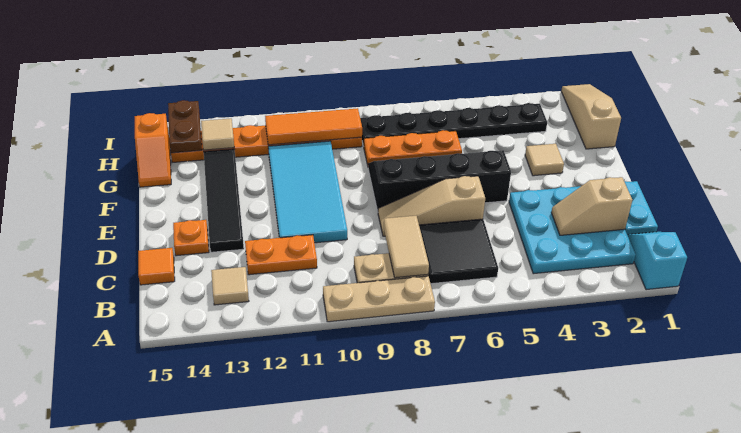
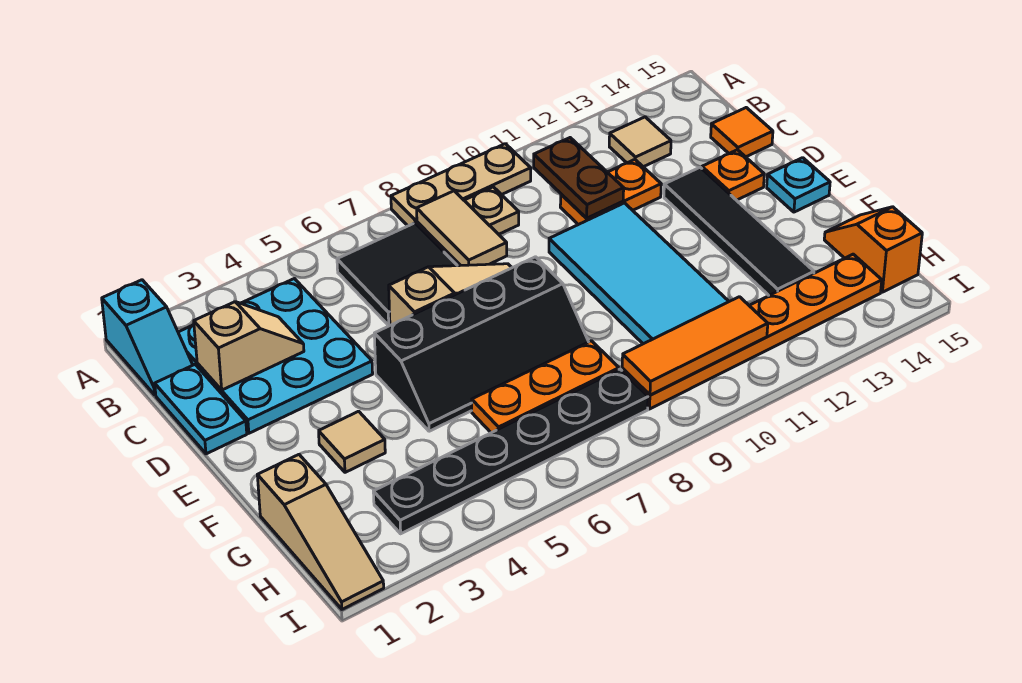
none -> cyan 1x1 plate [767,158,830,212]
tan 1x1 tile [201,119,234,150] -> none
brown 1x2 plate [168,100,202,153] -> brown 1x2 plate moved to [534,138,624,218]

